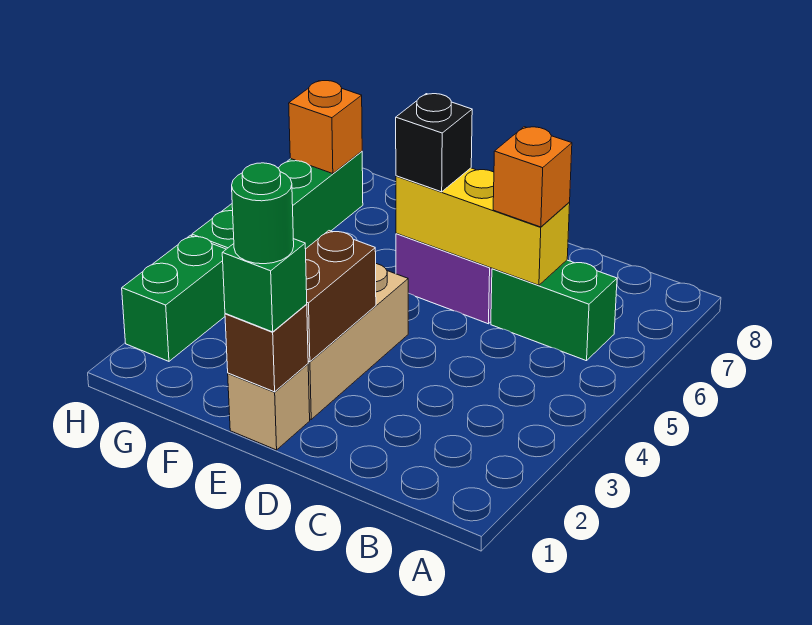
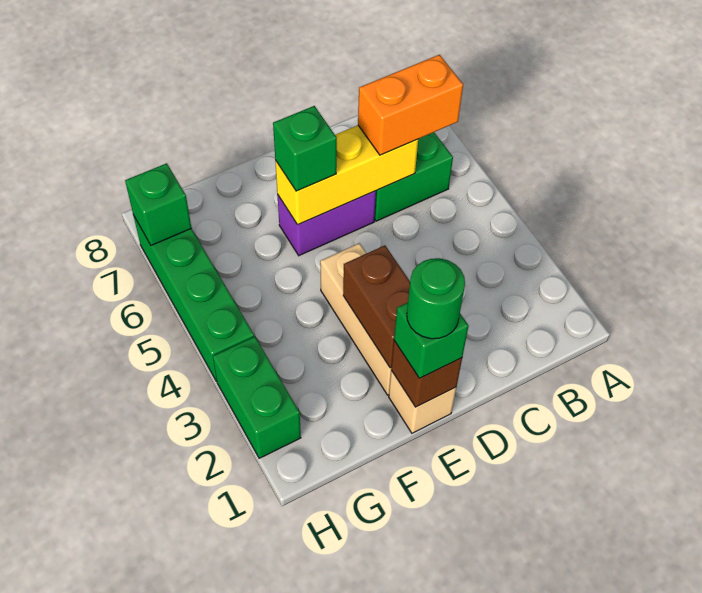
orange 1x1 brick [493,127,572,227] -> orange 1x2 brick [358,55,463,155]
black 1x1 brick [396,94,472,192] -> green 1x1 brick [273,106,337,191]
orange 1x1 brick [289,81,362,174] -> green 1x1 brick [125,163,191,245]

